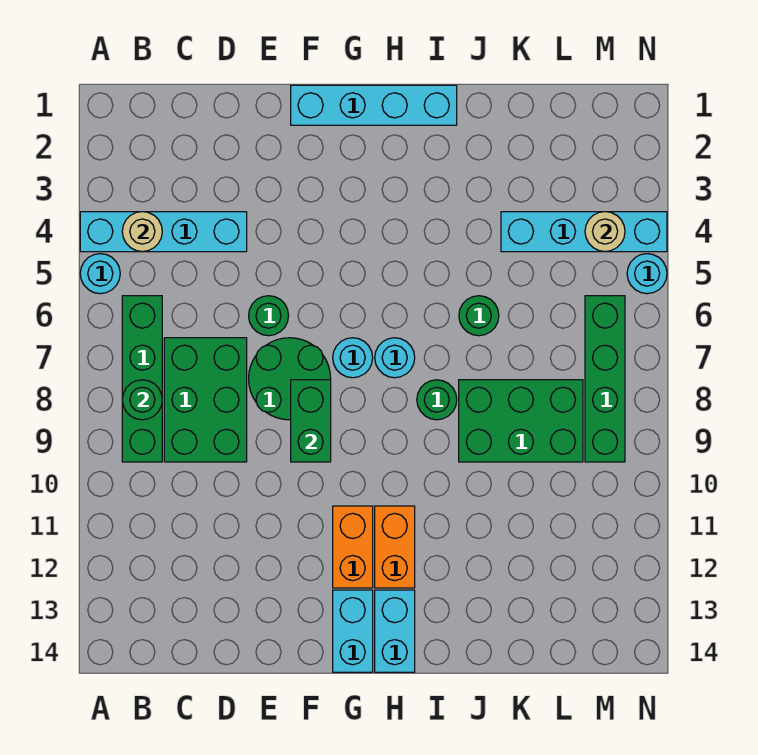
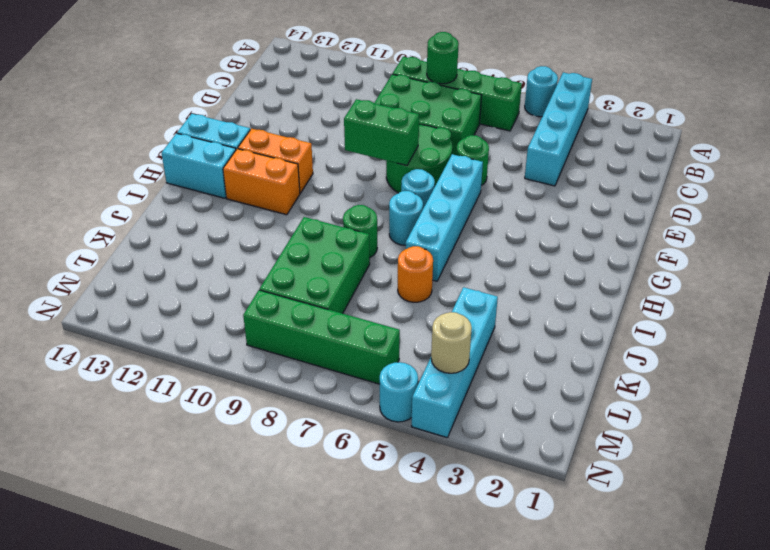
tan 1x1 round brick [122,212,162,252] -> none
cyan 1x4 brick [291,85,457,125] -> cyan 1x4 brick moved to [406,154,483,281]
green 1x1 round brick [459,296,499,336] -> orange 1x1 round brick [398,246,433,302]

